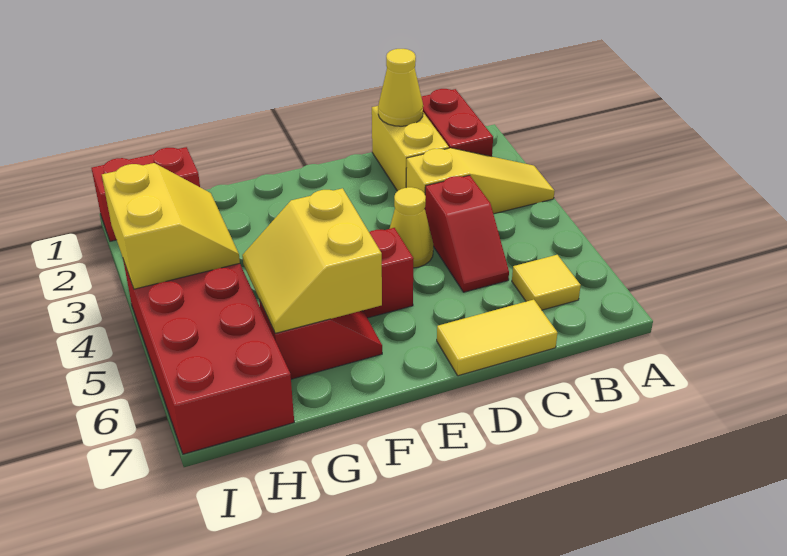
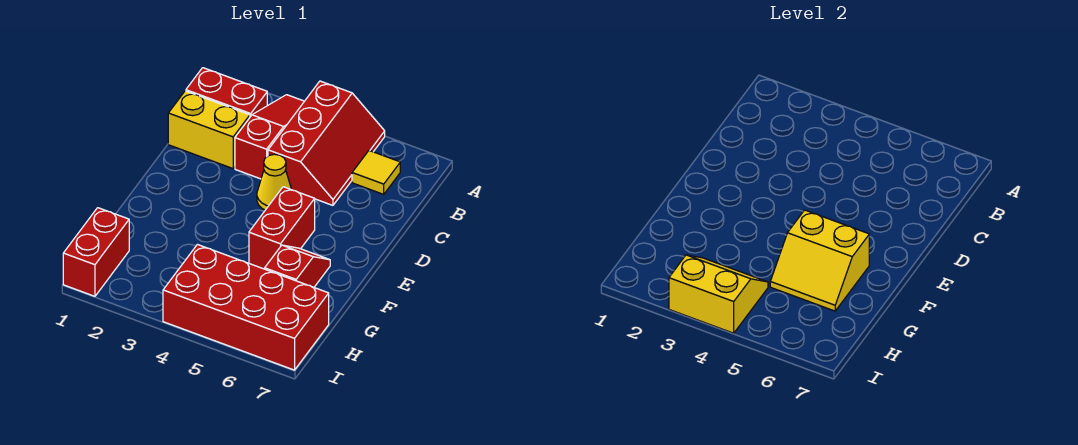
yellow 1x3 slope [406,148,554,214] -> red 1x3 slope [235,95,304,179]
yellow 1x1 cone [378,49,423,126] -> none
red 1x2 slope [425,175,509,292] -> red 2x3 slope [268,81,385,205]
yellow 1x2 tile [437,300,557,376] -> none

